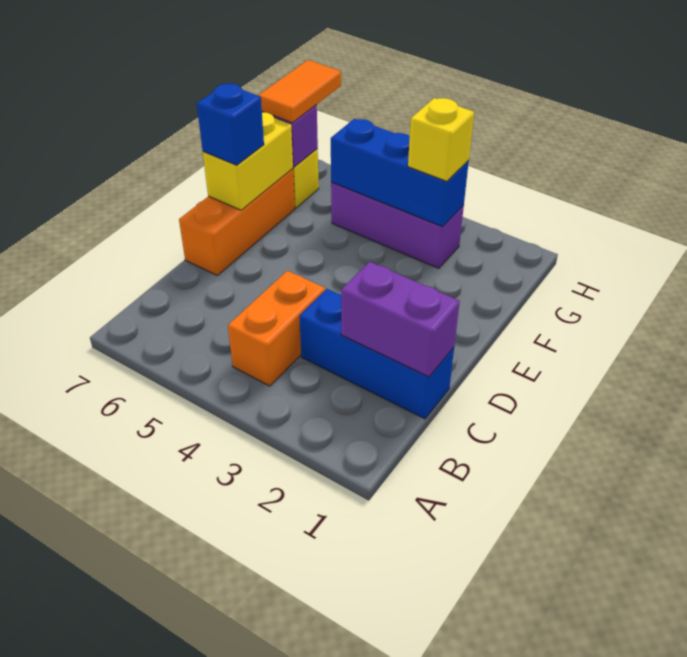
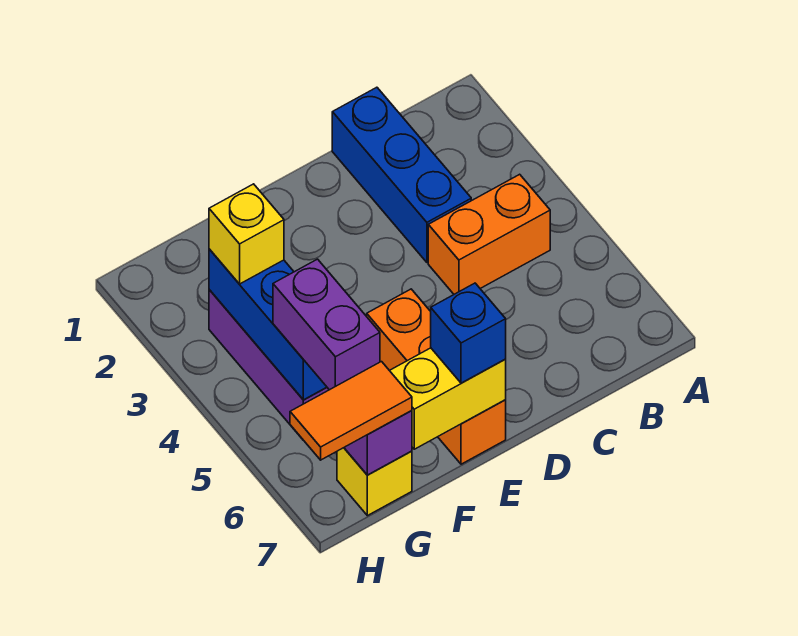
purple 1x2 brick [341,262,460,377] -> purple 1x2 brick moved to [273,259,380,390]
orange 1x3 brick [179,169,295,275] -> orange 1x3 brick turned to [367,289,506,464]

